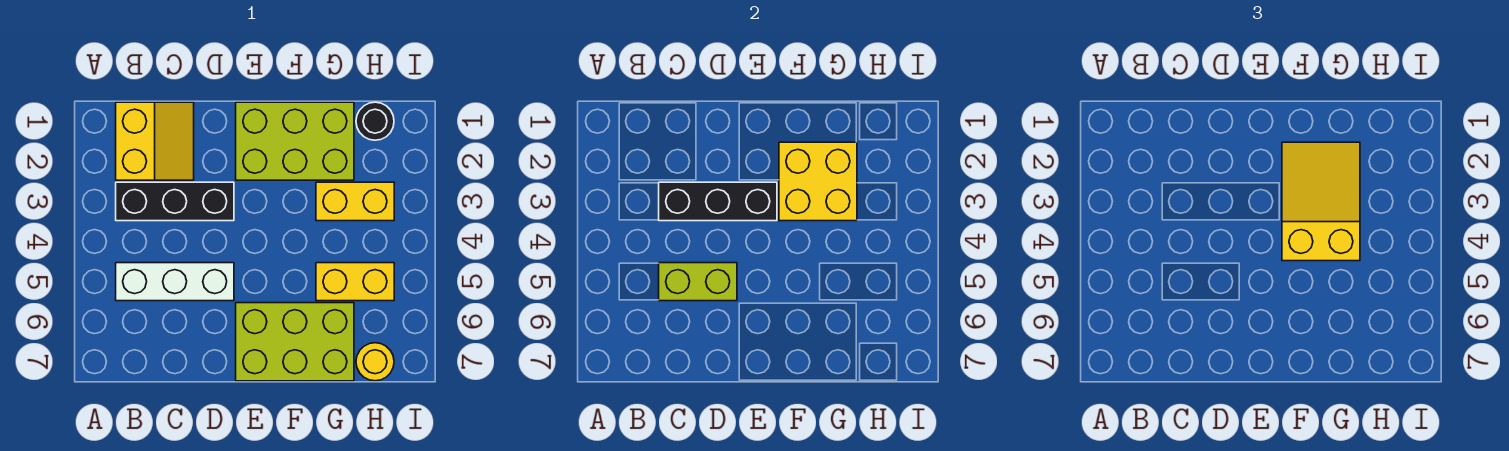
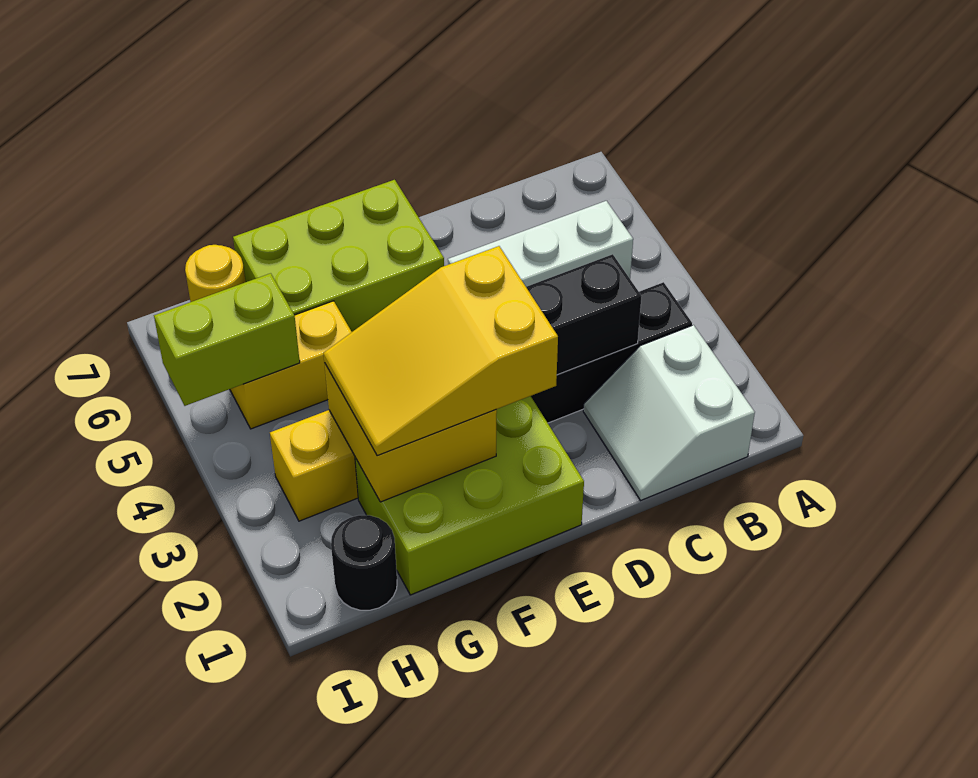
yellow 2x2 slope [116,102,194,180] -> white 2x2 slope [583,325,755,500]
lime 1x2 brick [659,263,737,301] -> lime 1x2 brick moved to [154,273,300,406]
yellow 2x3 slope [1282,142,1360,261] -> yellow 2x3 slope turned to [324,246,558,456]

